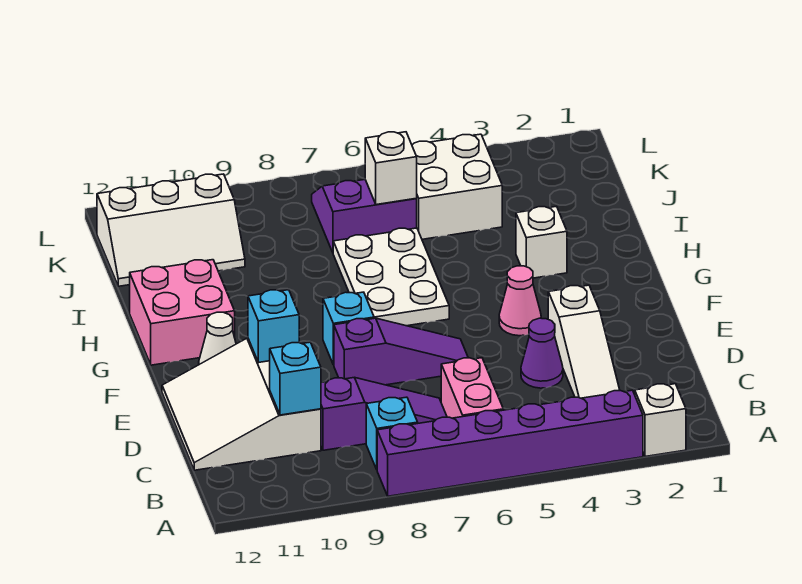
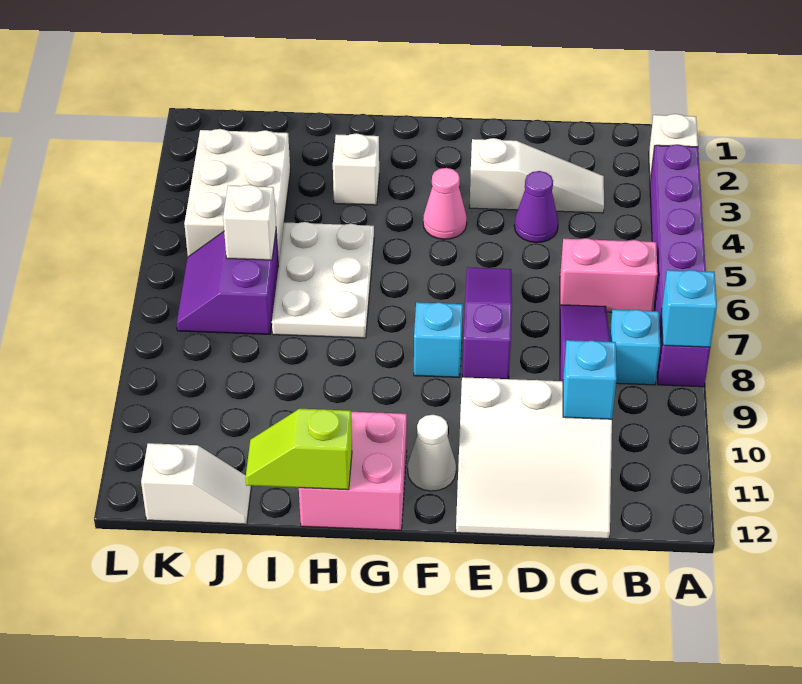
cyan 1x1 brick [248,290,299,363] -> cyan 1x1 brick moved to [662,270,717,347]
white 2x3 plate [333,228,449,326] -> white 2x3 plate turned to [272,222,374,338]
none -> lime 1x2 slope [245,409,352,490]
white 2x2 brick [412,134,502,239] -> white 2x3 brick [184,129,290,266]
white 2x3 slope [97,174,245,286] -> white 1x2 slope [141,443,251,524]

